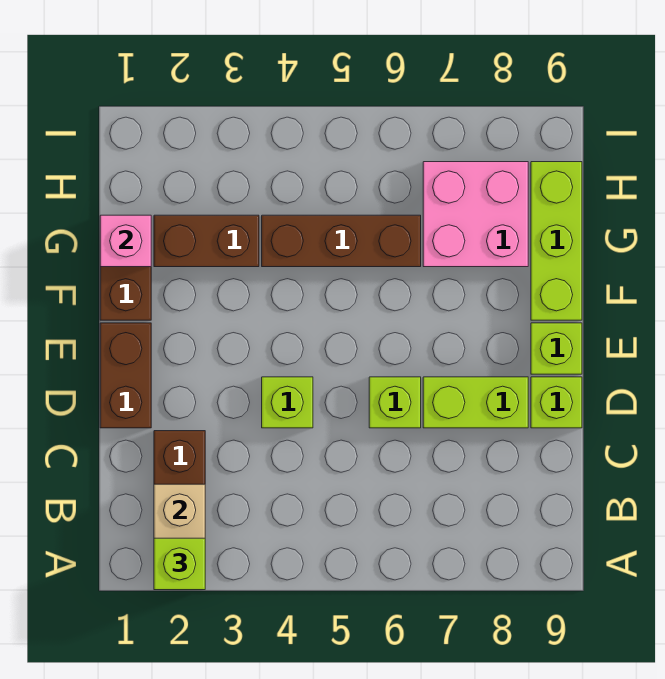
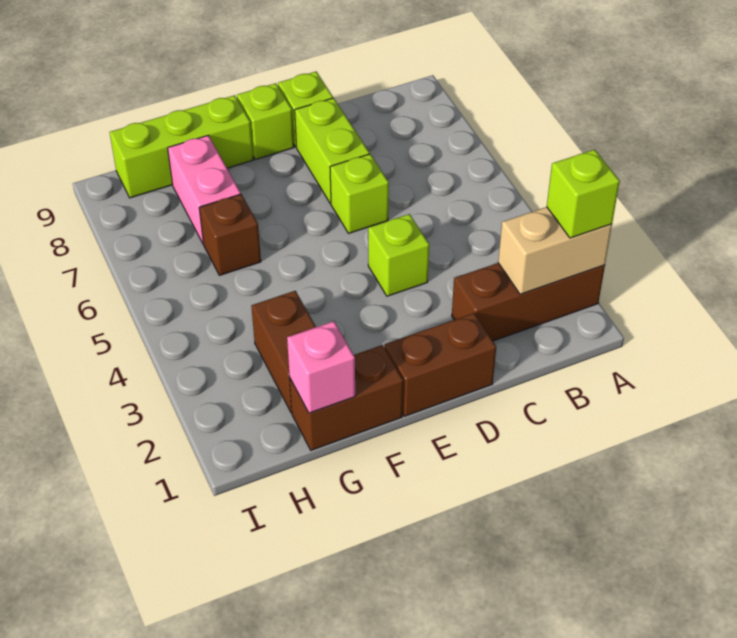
brown 1x3 brick [262,215,421,267] -> brown 1x1 brick [199,194,261,275]
pink 2x2 brick [423,162,528,267] -> pink 1x2 brick [168,135,241,244]

